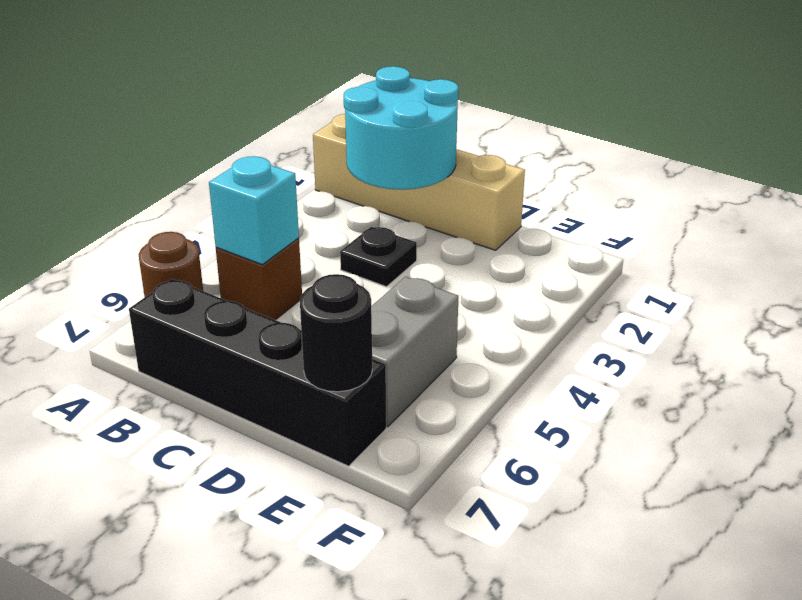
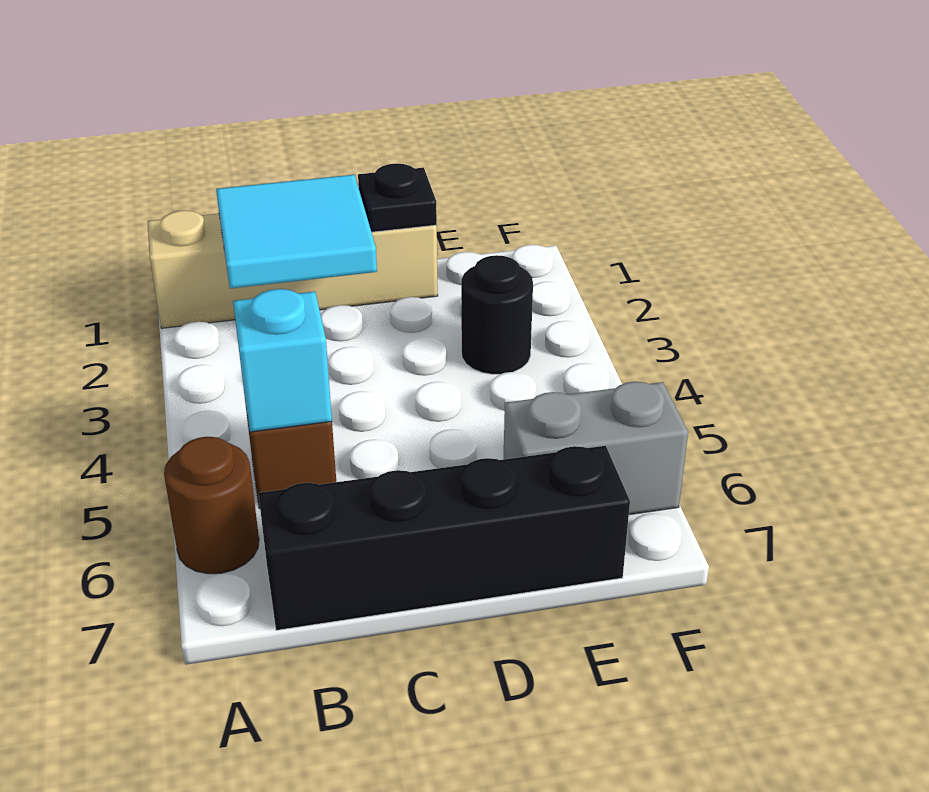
cyan 2x2 round brick [344,66,458,190] -> cyan 2x2 tile [216,175,377,289]
black 1x1 plate [340,227,417,287] -> black 1x1 plate moved to [358,164,437,232]
grey 1x2 brick [371,277,458,427] -> grey 1x2 brick turned to [504,382,688,515]
black 1x1 round brick [300,274,372,392] -> black 1x1 round brick moved to [461,255,533,374]

